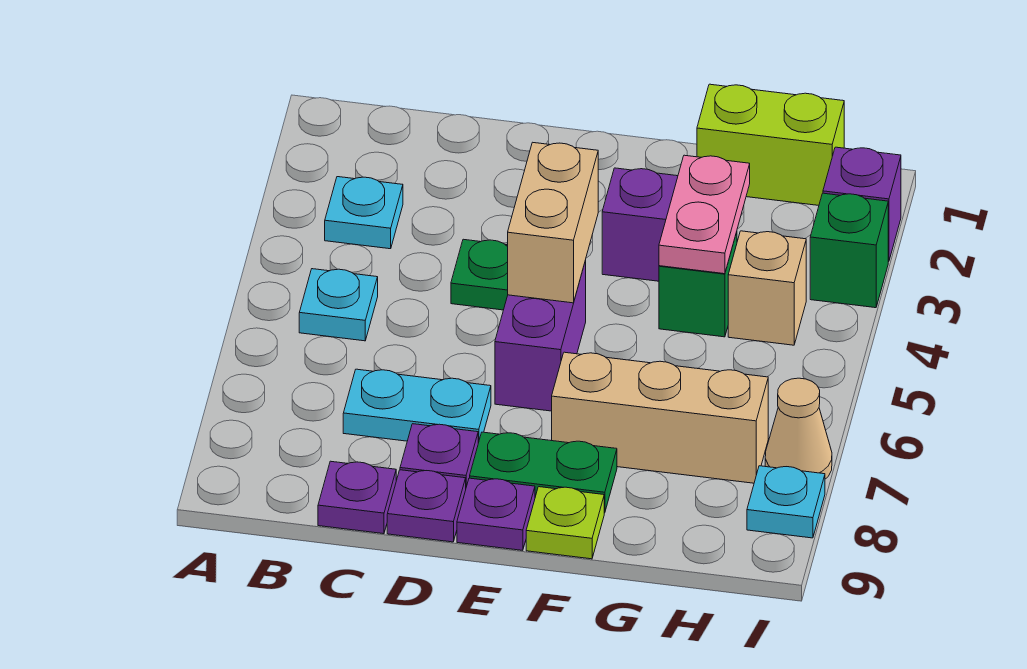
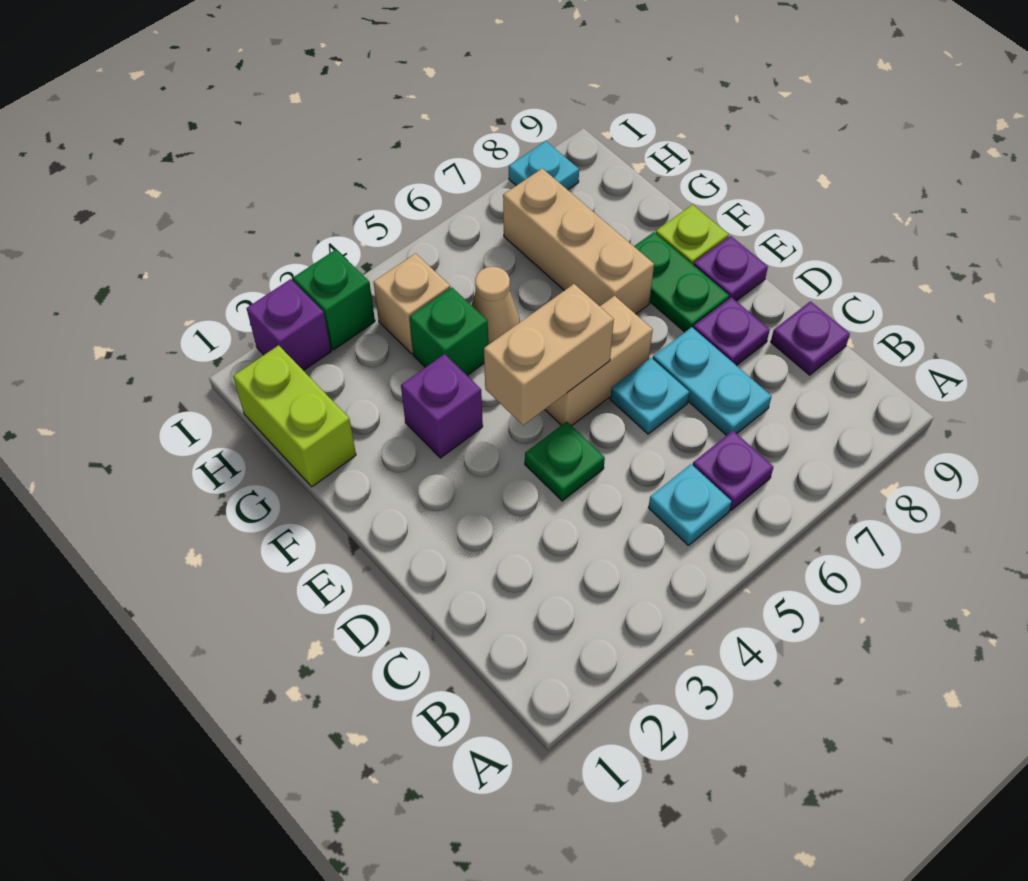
cyan 1x1 plate [325,177,403,249] -> cyan 1x1 plate moved to [610,358,689,434]
purple 1x1 plate [387,470,466,542] -> purple 1x1 plate moved to [693,431,773,510]
purple 1x2 brick [495,261,586,411] -> tan 1x2 brick [545,296,653,426]
pink 1x2 plate [659,155,750,274] -> none
tan 1x1 cone [765,378,832,479] -> tan 1x1 cone moved to [471,267,520,345]

